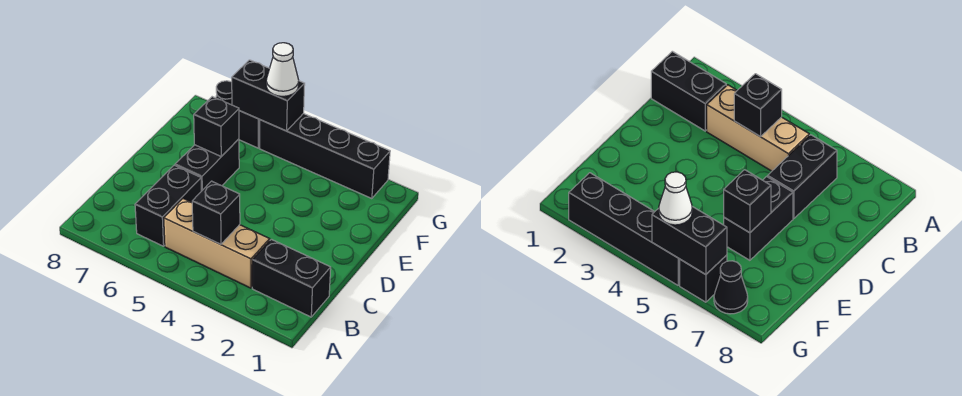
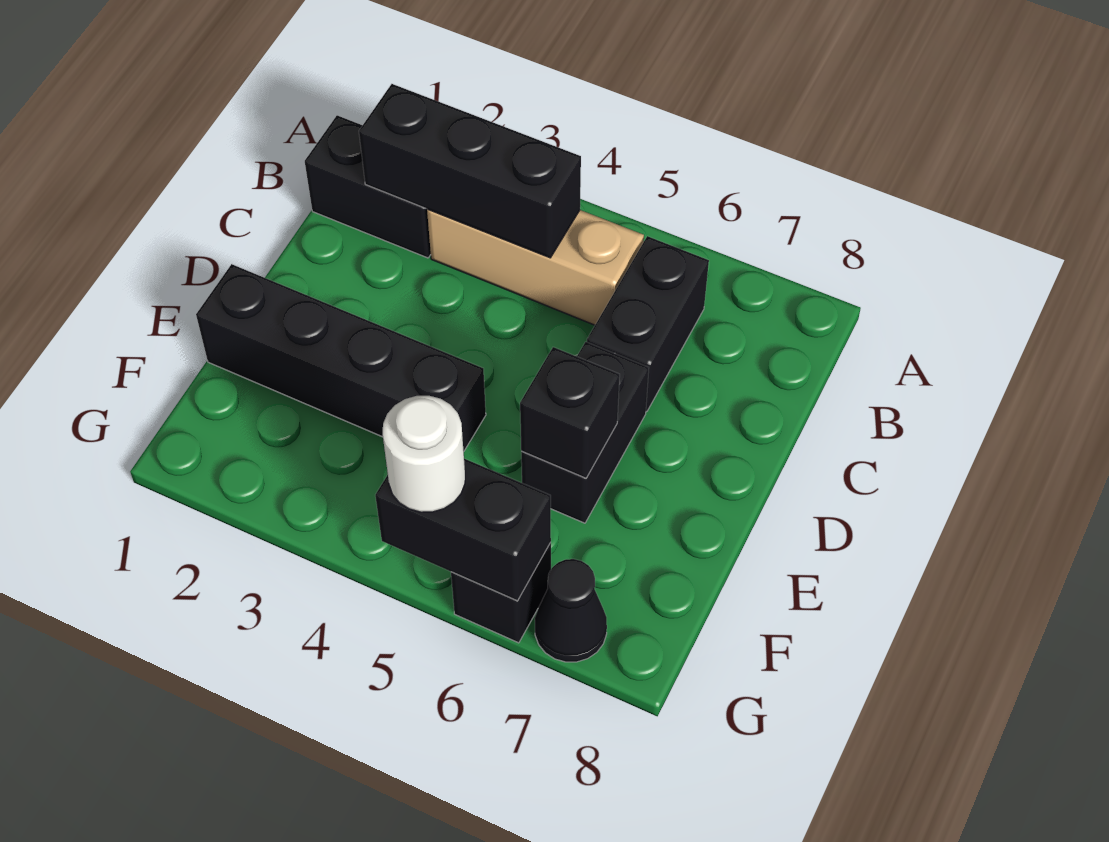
black 1x1 brick [192,181,240,244] -> black 1x3 brick [359,84,581,258]
black 1x4 brick [259,114,390,199] -> black 1x4 brick moved to [196,264,486,451]
white 1x1 cone [266,43,299,96] -> white 1x1 round brick [383,396,465,512]

